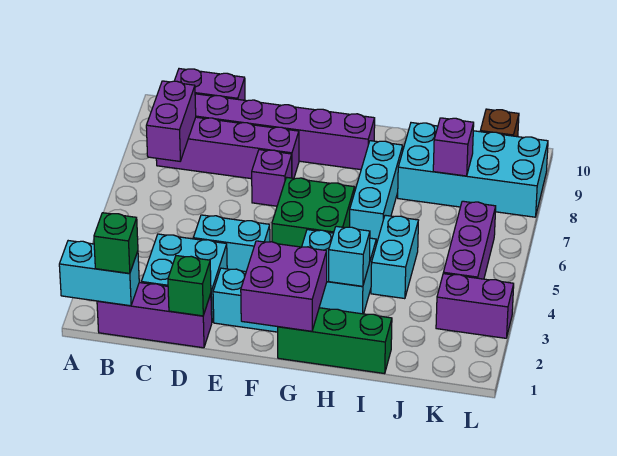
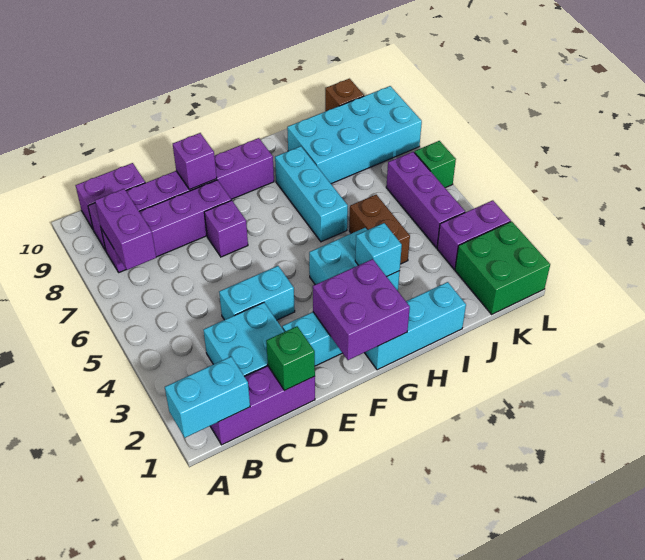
green 1x1 brick [94,213,138,273] -> green 1x1 brick moved to [414,141,456,188]
green 2x2 brick [272,177,355,247] -> green 2x2 brick moved to [455,221,550,314]
green 1x3 brick [278,308,392,374] -> cyan 1x3 brick [365,282,466,370]
cyan 1x2 brick [371,215,418,299] -> brown 1x2 brick [349,195,410,264]
purple 1x1 brick [433,118,474,176] -> purple 1x1 brick moved to [173,133,217,189]

